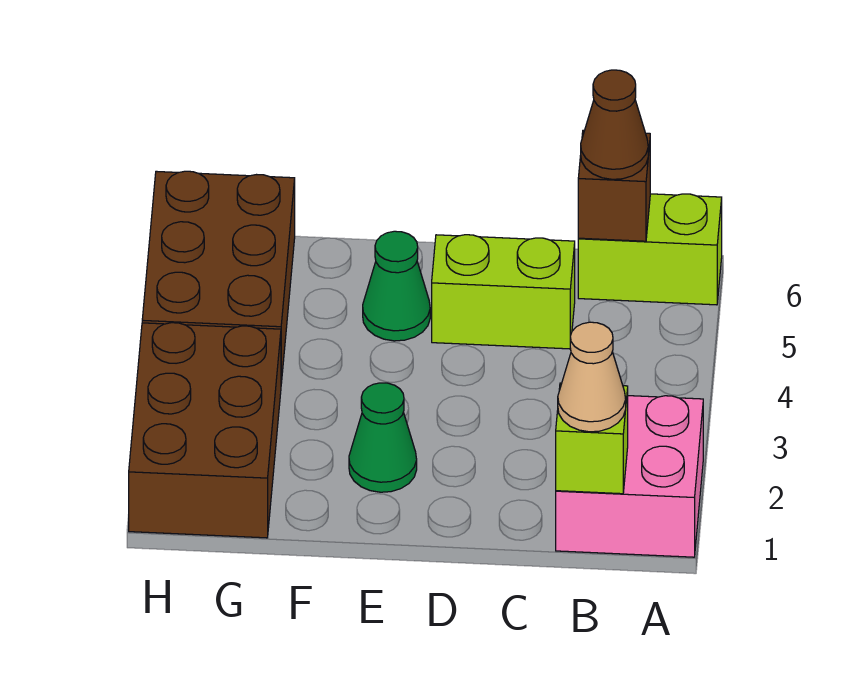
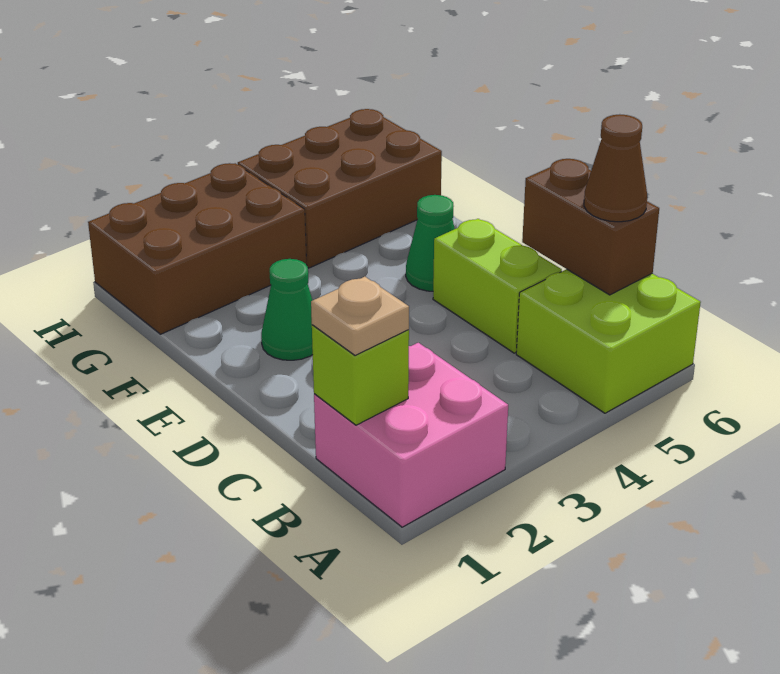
lime 1x2 brick [578,194,722,305] -> lime 2x2 brick [516,269,701,413]
tan 1x1 cone [558,322,626,432] -> tan 1x1 plate [311,277,409,356]
brown 1x1 brick [578,130,650,241] -> brown 1x2 brick [522,159,659,295]

